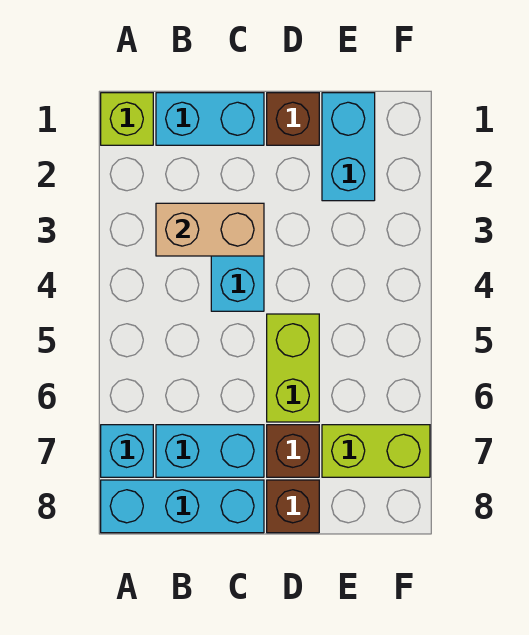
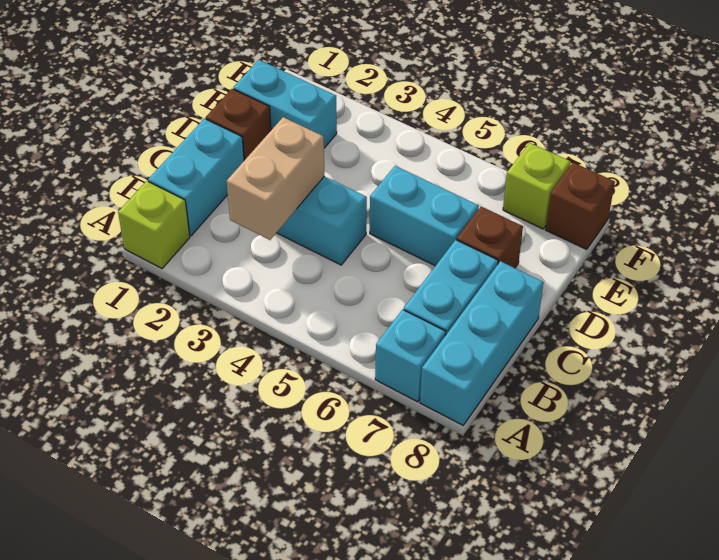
lime 1x2 brick [267,314,319,422] -> cyan 1x2 brick [370,166,479,266]
brown 1x1 brick [267,480,319,533] -> brown 1x1 brick moved to [546,163,615,249]
lime 1x2 brick [322,425,430,477] -> lime 1x1 brick [503,143,571,229]

